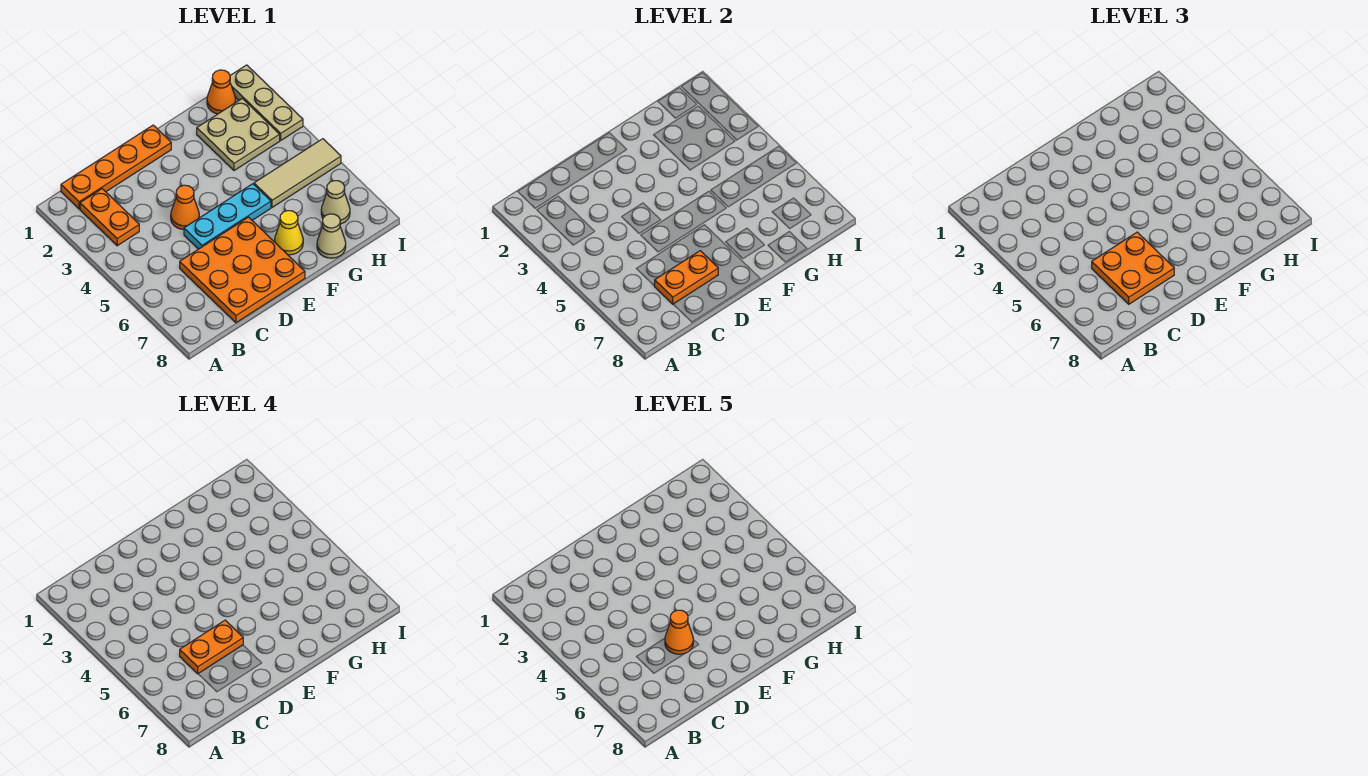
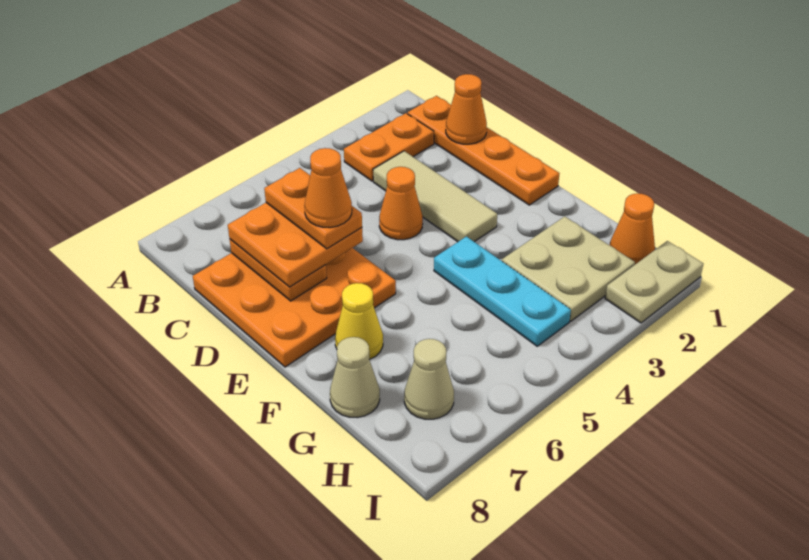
none -> orange 1x1 cone [446,74,487,144]
cyan 1x3 plate [184,184,271,249] -> cyan 1x3 plate moved to [434,236,571,346]
tan 1x3 tile [254,139,341,207] -> tan 1x3 tile moved to [373,151,497,242]
tan 1x3 plate [230,65,303,140] -> tan 1x2 plate [605,241,703,323]

